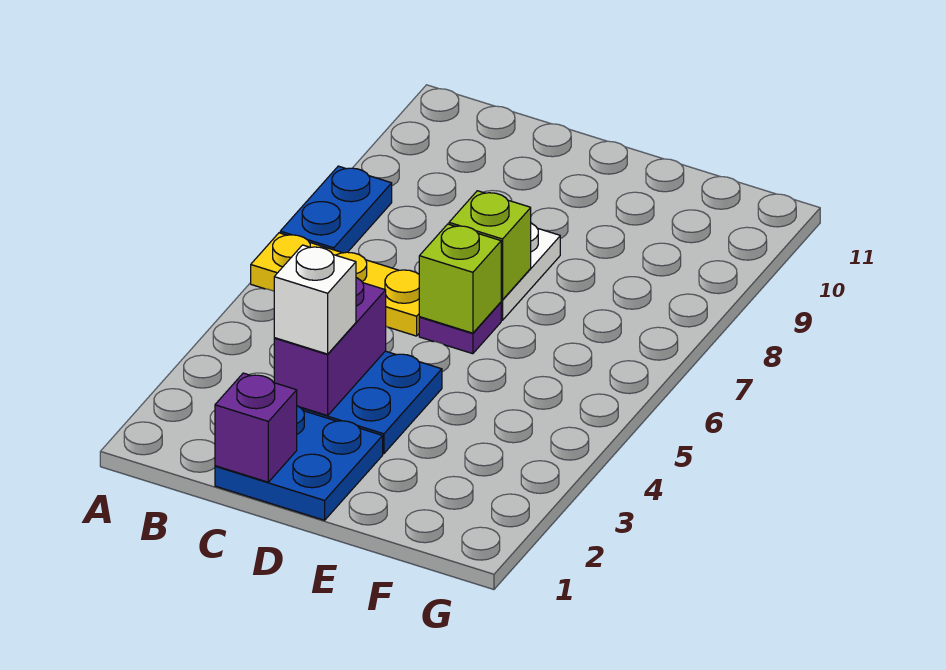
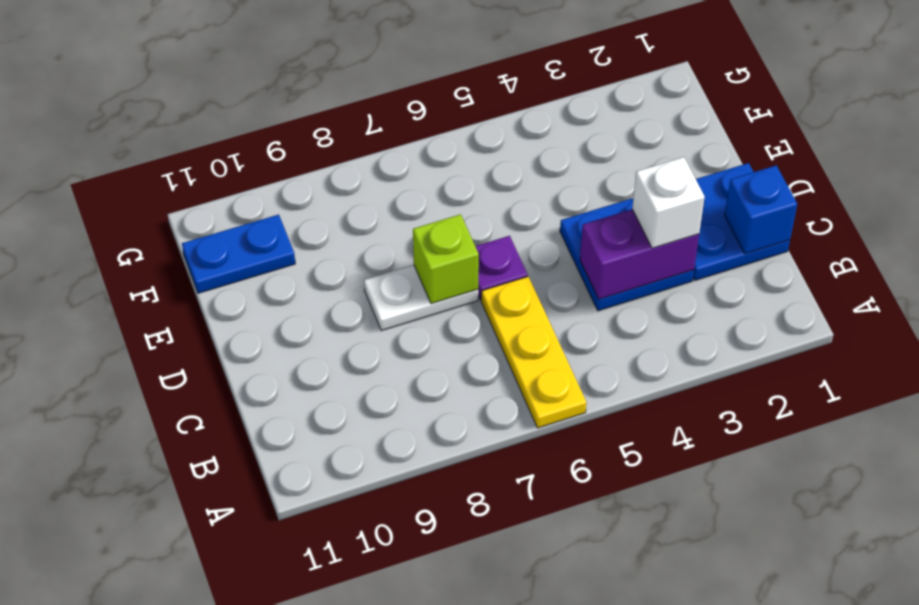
blue 1x2 plate [280,166,392,253] -> blue 1x2 plate moved to [182,215,295,293]
purple 1x1 brick [215,373,297,482] -> blue 1x1 brick [725,165,797,254]
lime 1x1 brick [419,224,501,333] -> none

